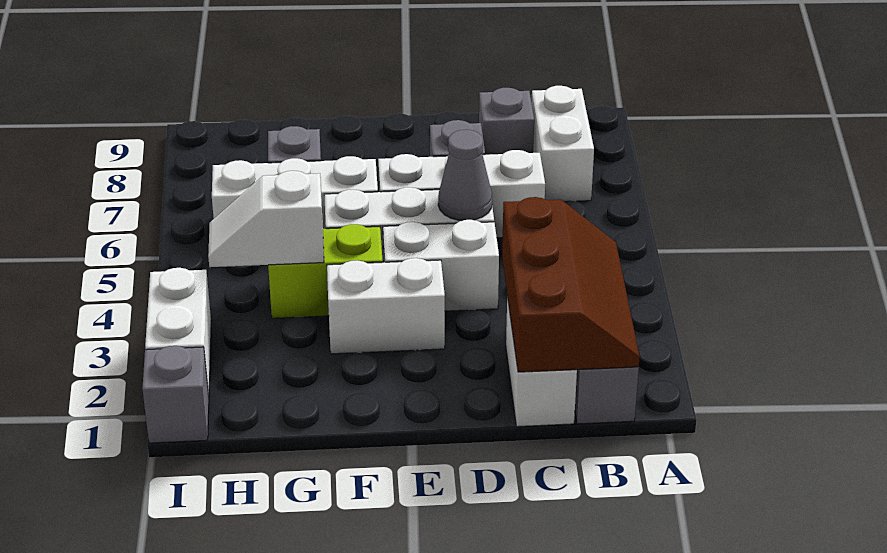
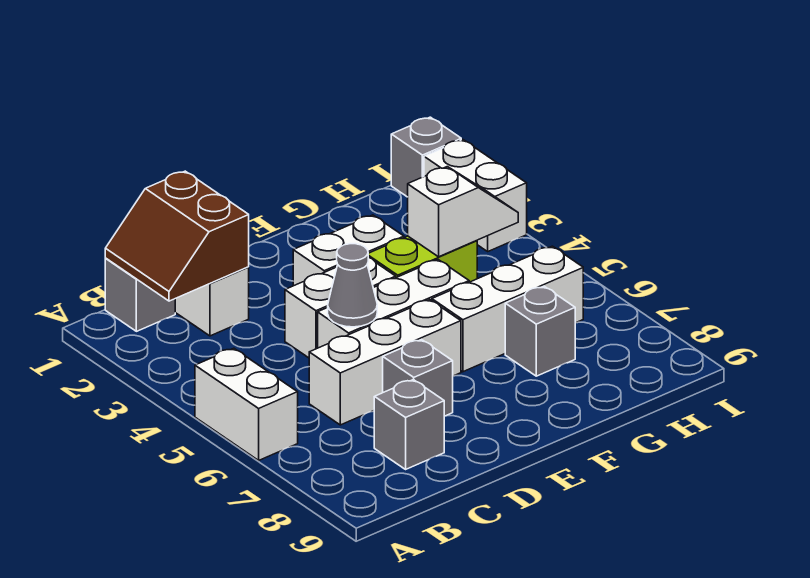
brown 2x3 slope [502,197,640,372] -> brown 2x2 slope [105,171,249,301]
white 1x2 brick [532,86,594,201] -> white 1x2 brick moved to [195,348,298,460]

